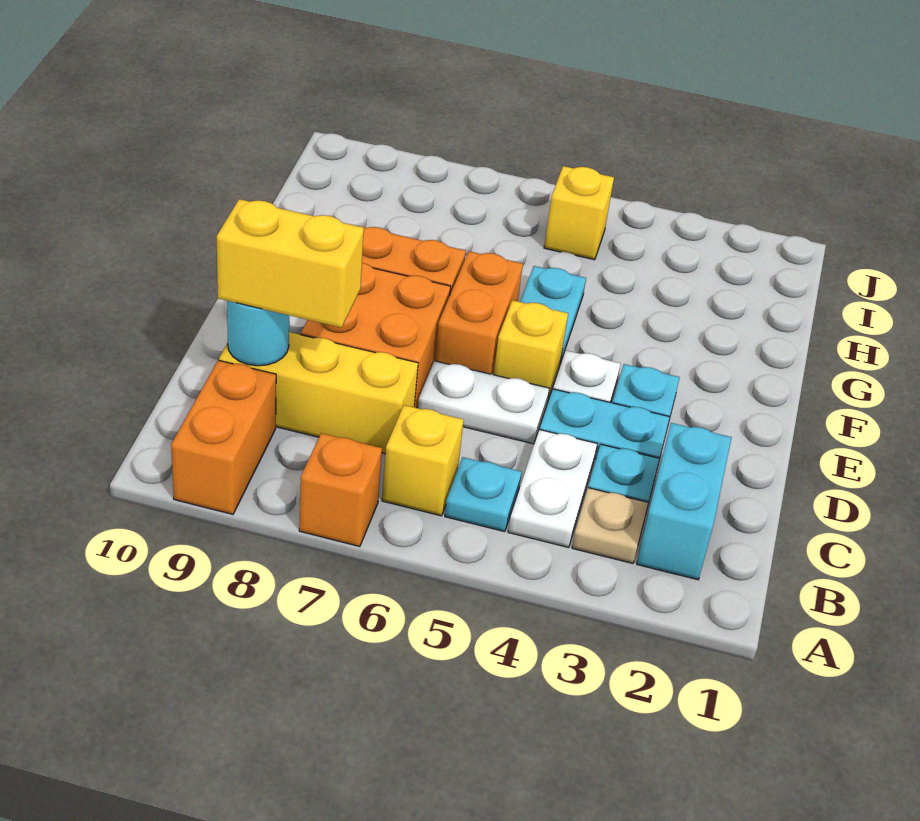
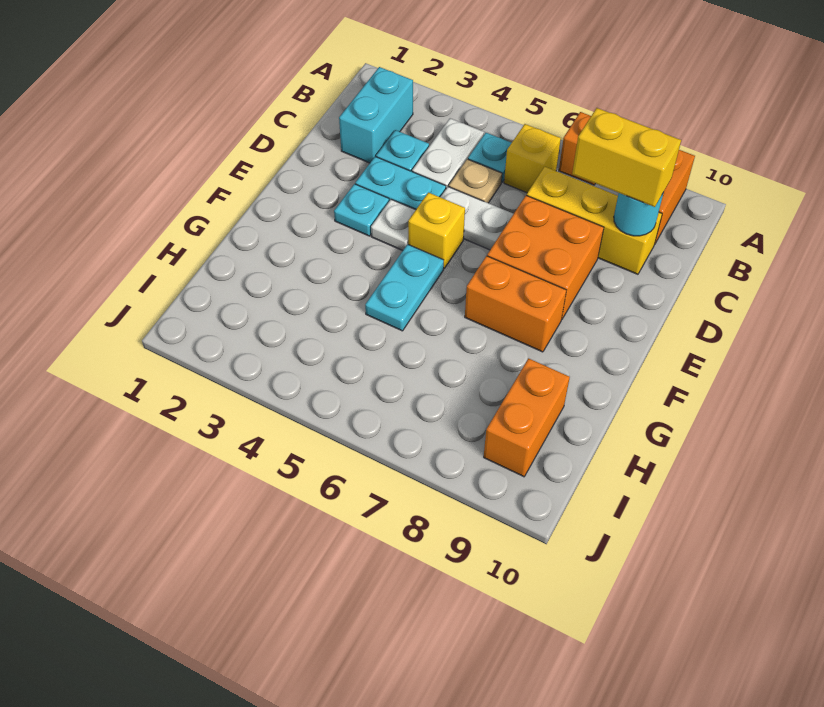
tan 1x1 plate [572,488,648,563] -> tan 1x1 plate moved to [449,159,502,203]
orange 1x2 brick [435,251,523,375] -> orange 1x2 brick moved to [484,358,570,477]
yellow 1x1 brick [544,166,614,260] -> none

